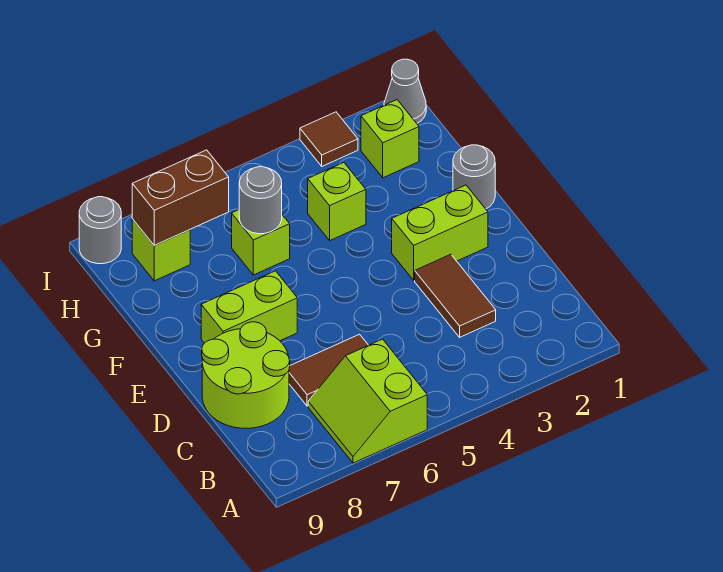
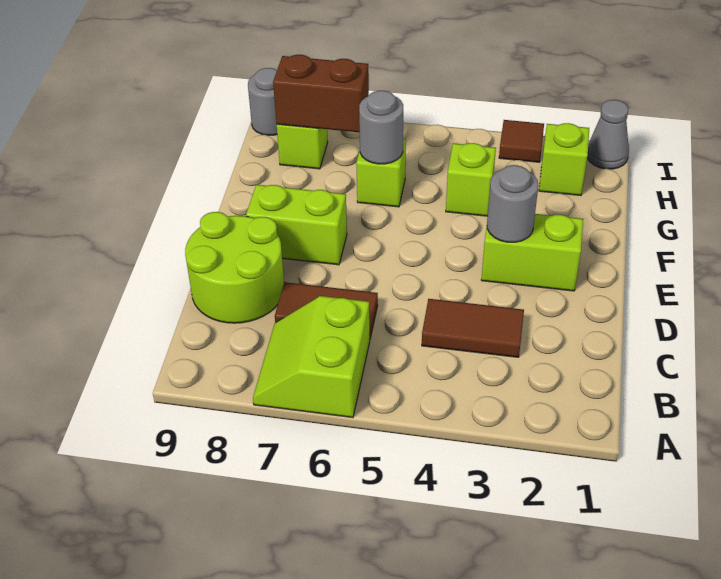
brown 1x2 tile [415,254,496,337] -> brown 1x2 tile turned to [422,299,524,357]
grey 1x1 round brick [453,145,495,209] -> grey 1x1 round brick moved to [487,165,538,242]

